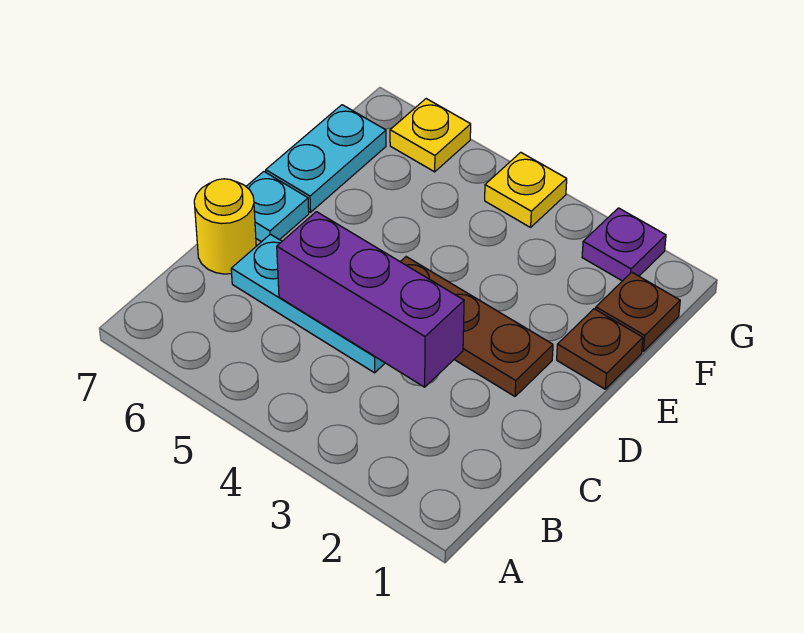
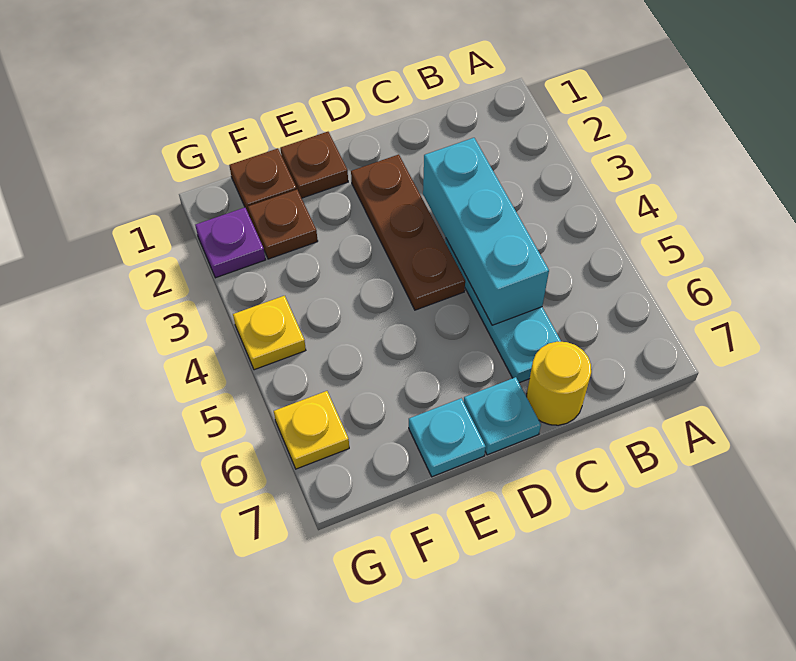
purple 1x3 brick [277,212,464,387] -> cyan 1x3 brick [423,138,549,325]
cyan 1x2 plate [266,105,386,212] -> cyan 1x1 plate [409,398,486,477]
none -> brown 1x1 plate [248,190,318,259]

